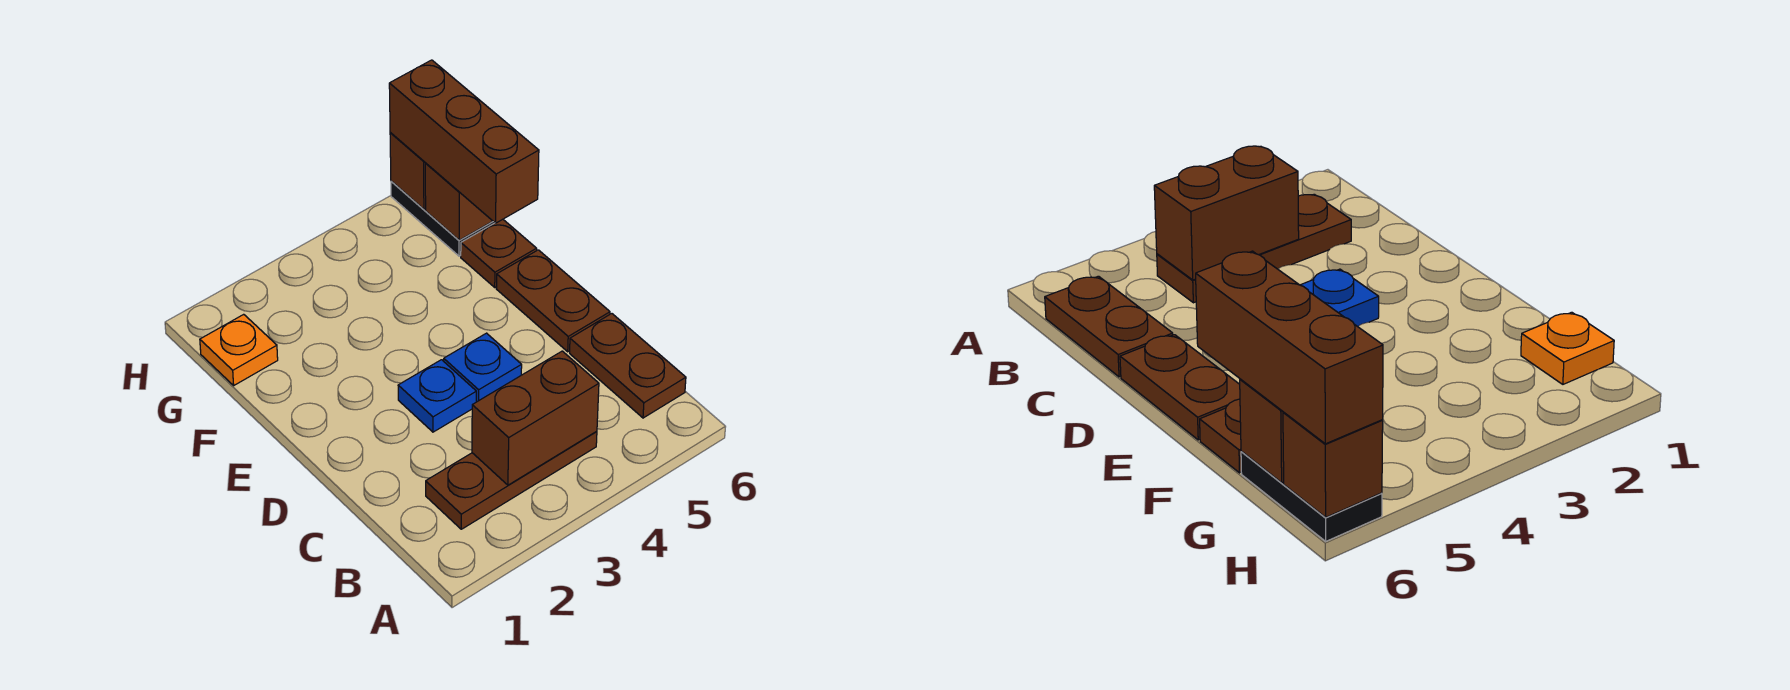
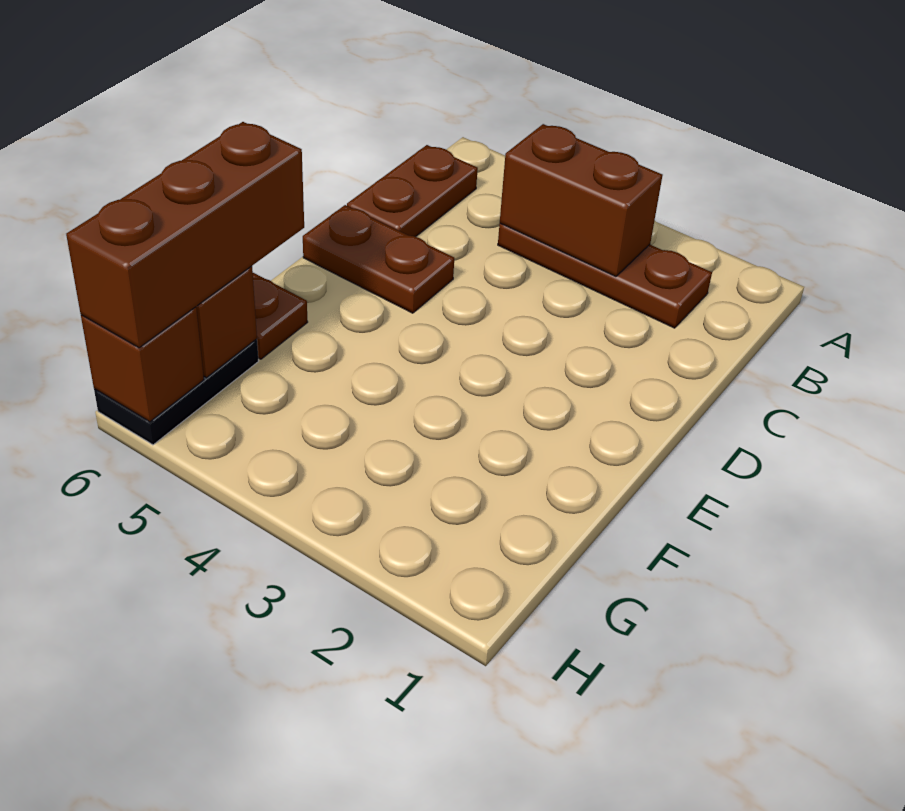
blue 1x1 plate [398,360,476,432] -> none
blue 1x1 plate [444,333,522,402] -> none
brown 1x2 plate [496,250,610,352] -> brown 1x2 plate turned to [303,205,454,313]
orange 1x1 plate [200,314,278,385] -> none

